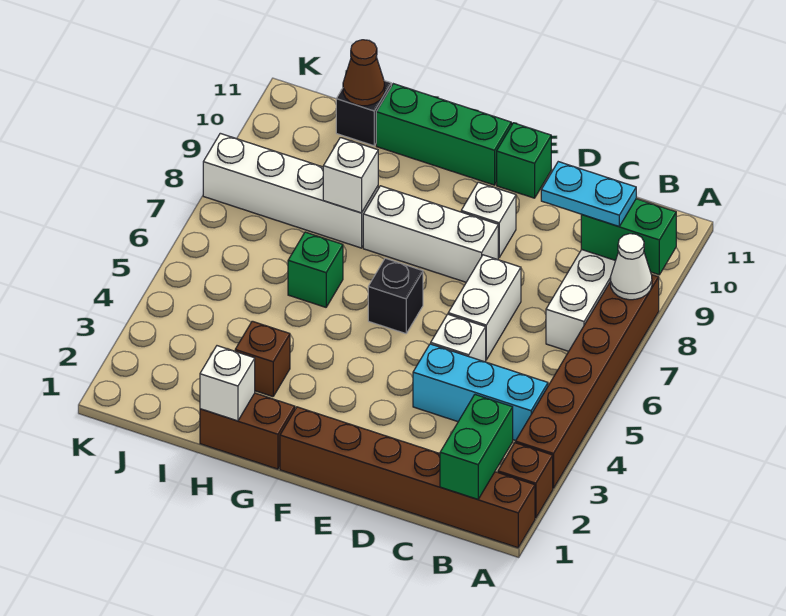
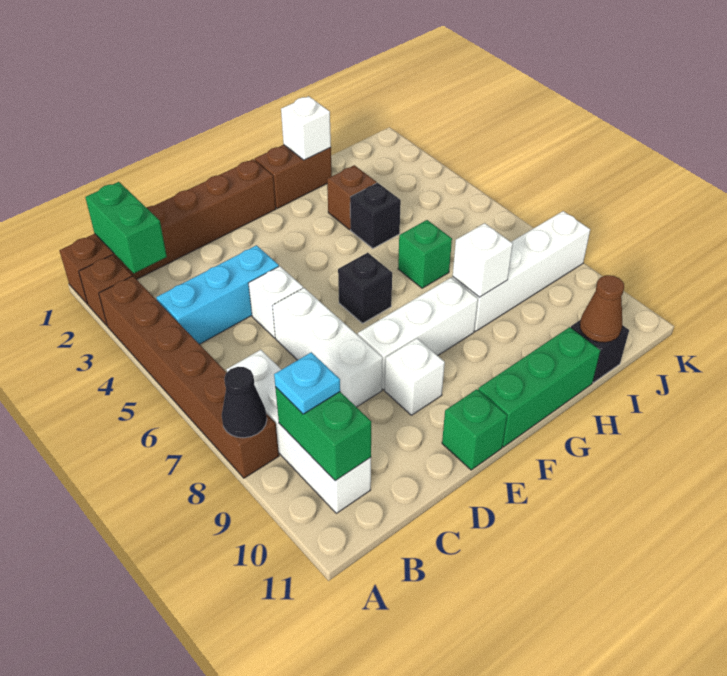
white 1x1 cone [610,234,652,300] -> black 1x1 cone [222,367,267,438]
green 1x2 brick [581,199,676,275] -> green 1x2 brick turned to [275,387,371,481]
cyan 1x2 plate [541,162,636,226] -> cyan 1x1 plate [274,352,340,414]
white 1x2 brick [448,255,521,360] -> white 1x3 brick [272,288,383,407]
none -> black 1x1 brick [350,183,401,248]

